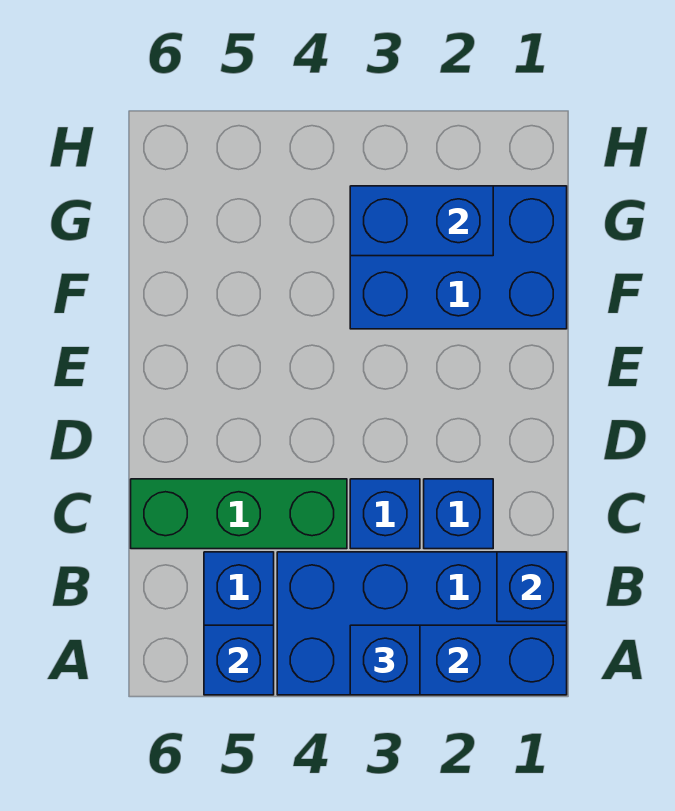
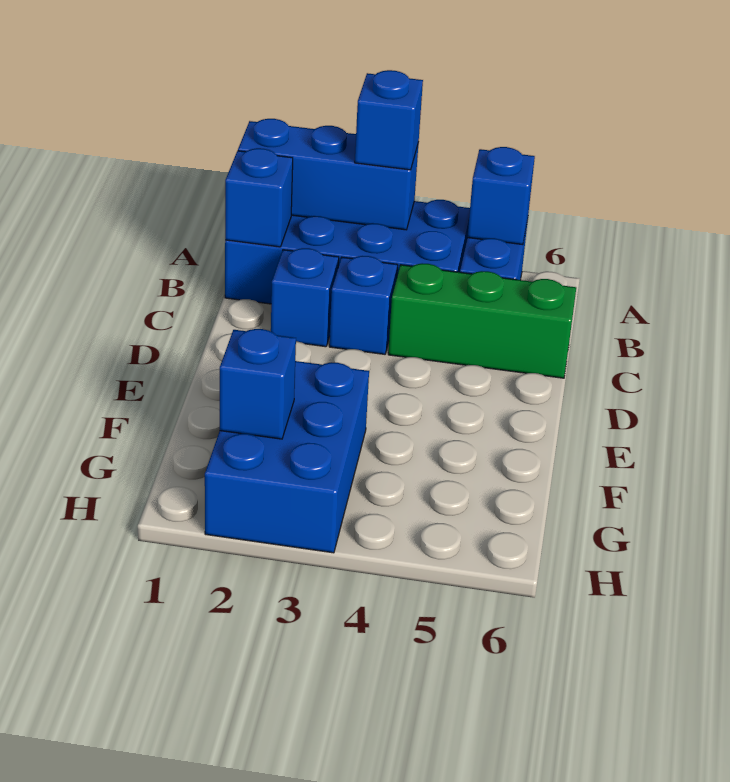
blue 2x3 brick [350,186,567,329] -> blue 2x3 brick turned to [205,361,369,553]
blue 1x2 brick [350,186,493,256] -> blue 1x1 brick [220,329,296,439]

